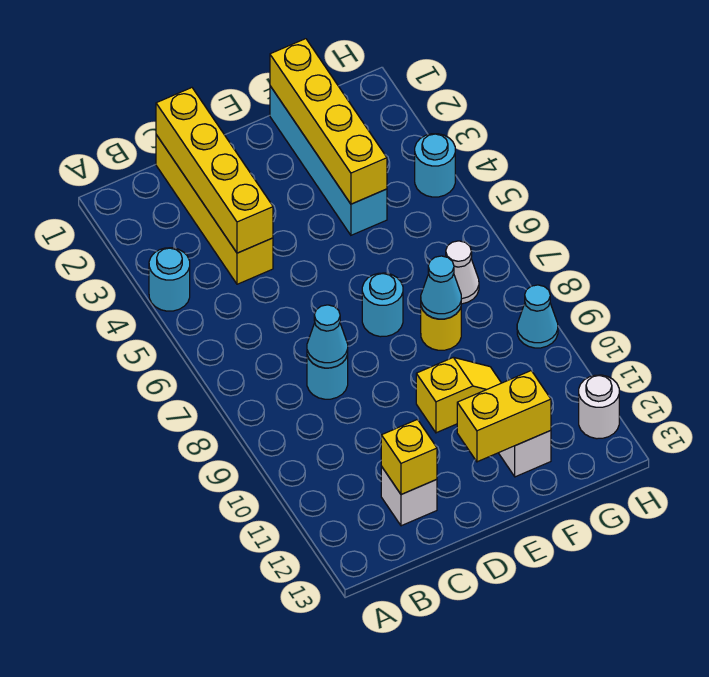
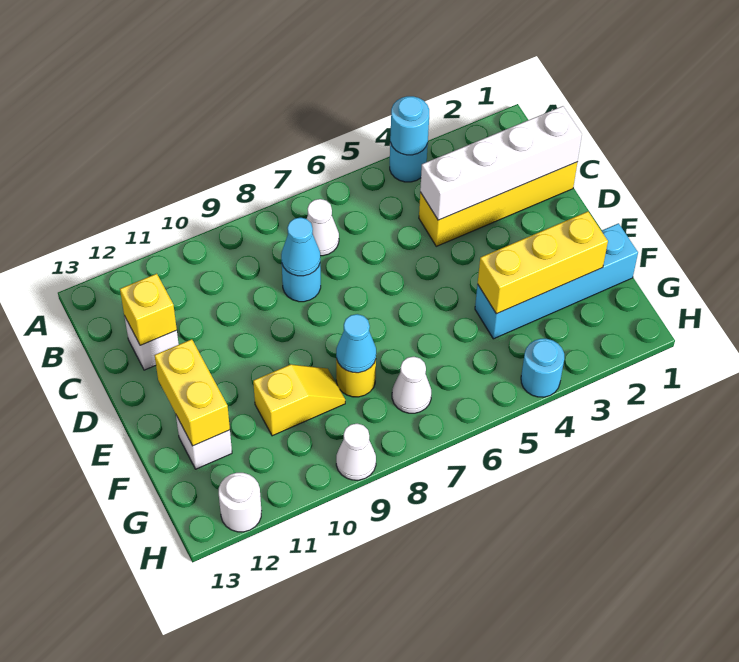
none -> white 1x1 cone [307,199,339,256]
yellow 1x4 brick [156,88,273,253] -> white 1x4 brick [420,106,582,220]
cyan 1x1 round brick [362,273,403,337] -> cyan 1x1 round brick moved to [390,96,429,155]
yellow 1x2 slope [416,357,501,433] -> yellow 1x2 slope turned to [253,364,345,436]
yellow 1x4 brick [270,39,387,204] -> yellow 1x3 brick [478,212,608,314]
cyan 1x1 cone [517,285,558,348] -> white 1x1 cone [336,424,376,480]

